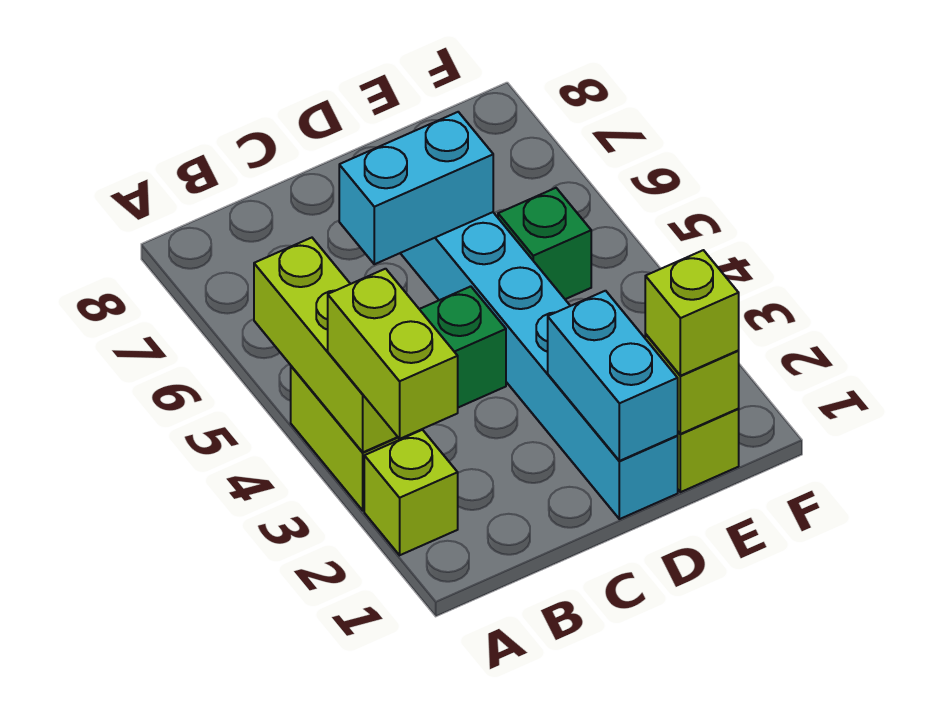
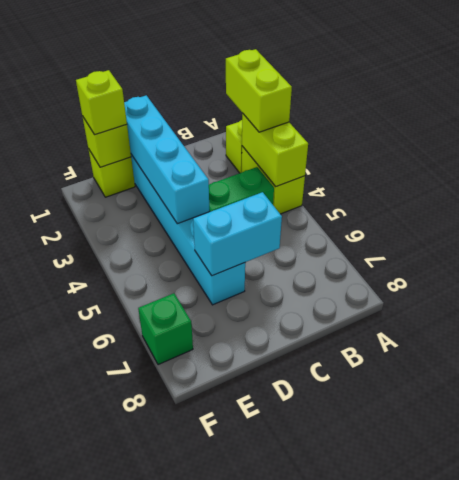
lime 1x3 brick [254,238,397,452] -> lime 1x2 brick [242,113,308,187]
cyan 1x2 brick [548,291,678,461] -> cyan 1x4 brick [124,95,209,224]
green 1x1 brick [498,188,591,299] -> green 1x1 brick moved to [138,293,193,365]

